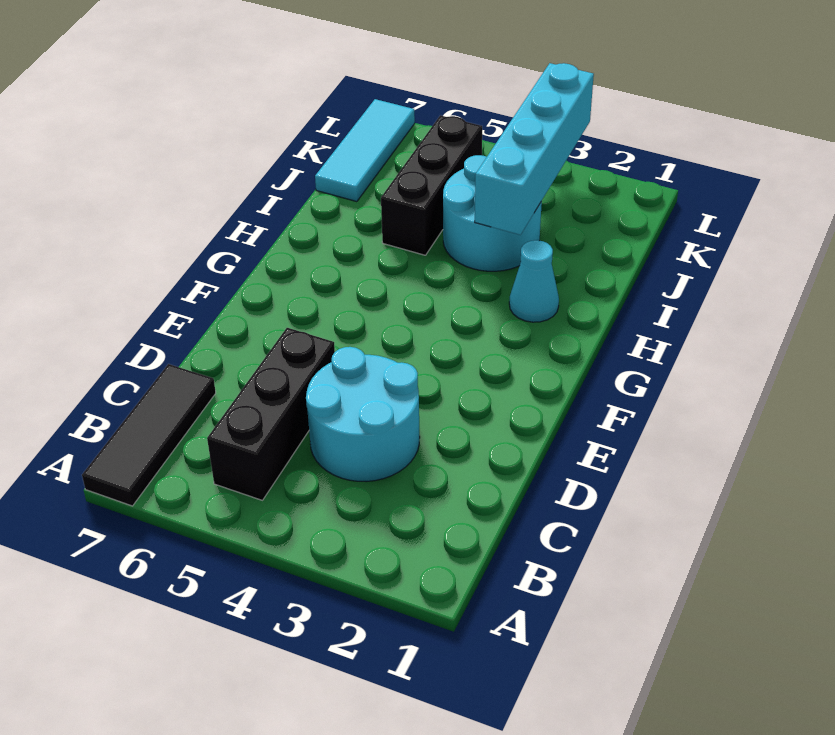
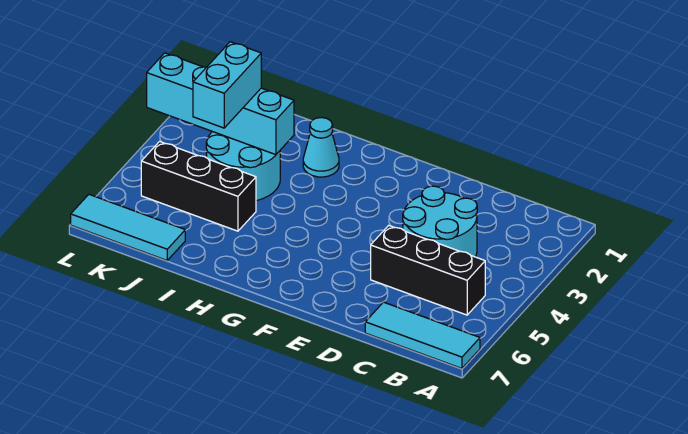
black 1x3 tile [82,364,216,506] -> cyan 1x3 tile [365,302,480,368]
none -> cyan 1x2 brick [193,42,261,128]

